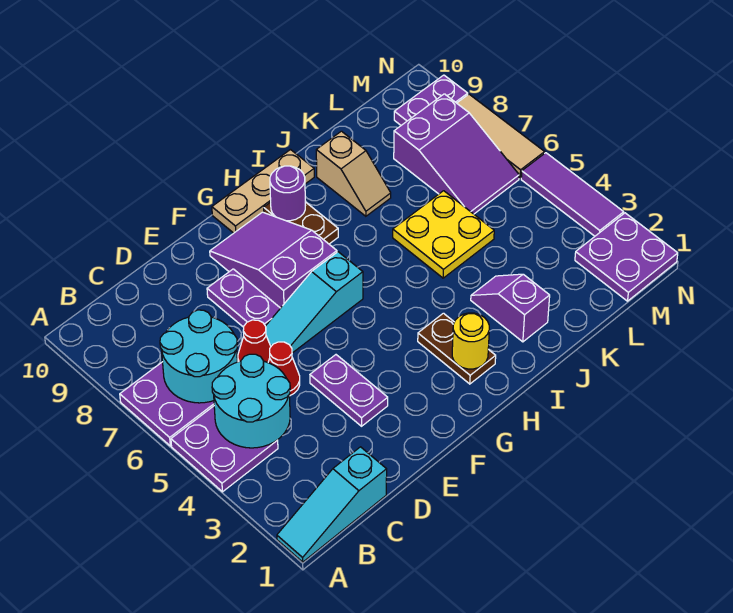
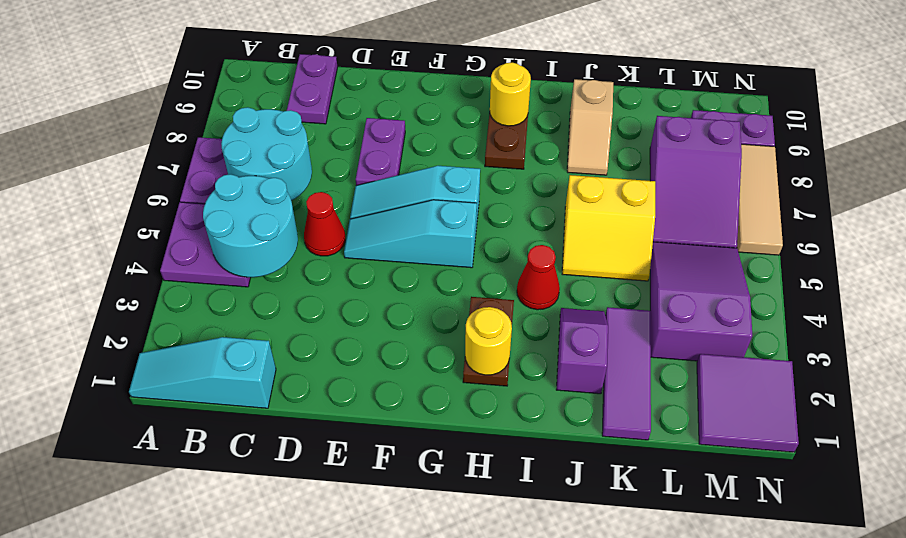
red 1x1 cone [238,320,271,363] -> red 1x1 cone moved to [517,245,560,310]
purple 1x2 plate [310,355,388,426] -> purple 1x2 plate moved to [287,54,338,124]
none -> cyan 1x3 slope [344,200,477,268]
purple 2x3 slope [210,212,337,308] -> purple 2x3 slope moved to [650,242,752,361]
tan 1x3 plate [212,150,314,233] -> none
purple 1x1 round brick [270,166,305,221] -> yellow 1x1 round brick [490,63,531,126]
yellow 2x2 plate [393,191,494,278] -> yellow 2x2 slope [562,175,655,281]
purple 2x2 plate [575,213,678,301] -> purple 2x2 tile [697,354,799,452]
purple 1x3 tile [521,153,624,236] -> purple 1x3 tile moved to [602,307,651,440]

